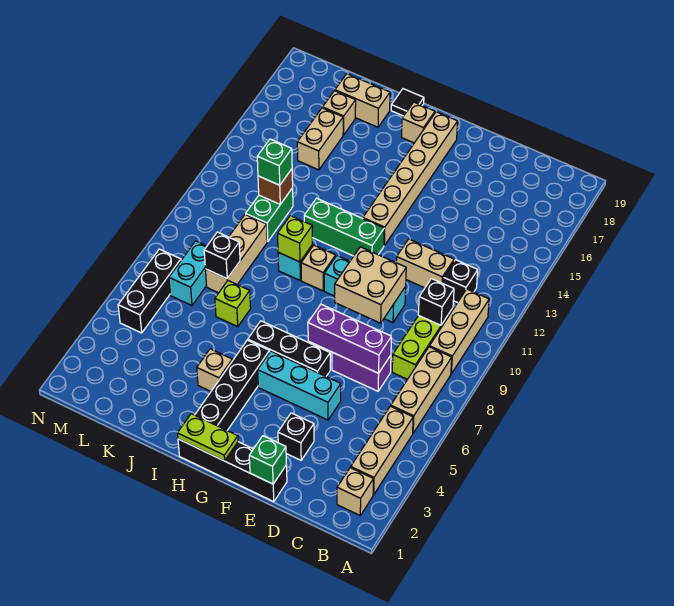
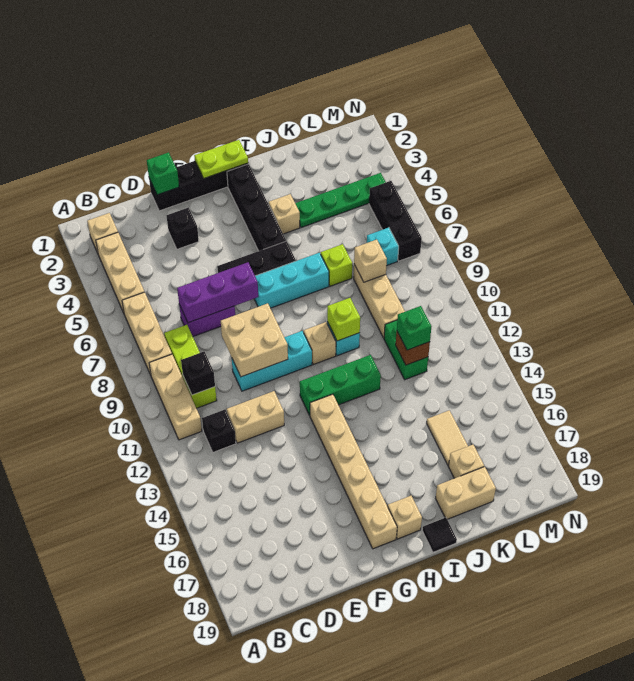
cyan 1x3 brick [258,351,341,420] -> cyan 1x3 brick moved to [254,253,329,308]
none -> green 1x4 plate [295,173,386,228]
black 1x1 brick [204,232,240,279] -> tan 1x1 brick [354,240,387,282]
tan 1x2 brick [297,108,343,170] -> tan 1x2 tile [427,410,468,466]
cyan 1x2 brick [169,241,207,305] -> cyan 1x1 brick [367,228,399,266]

